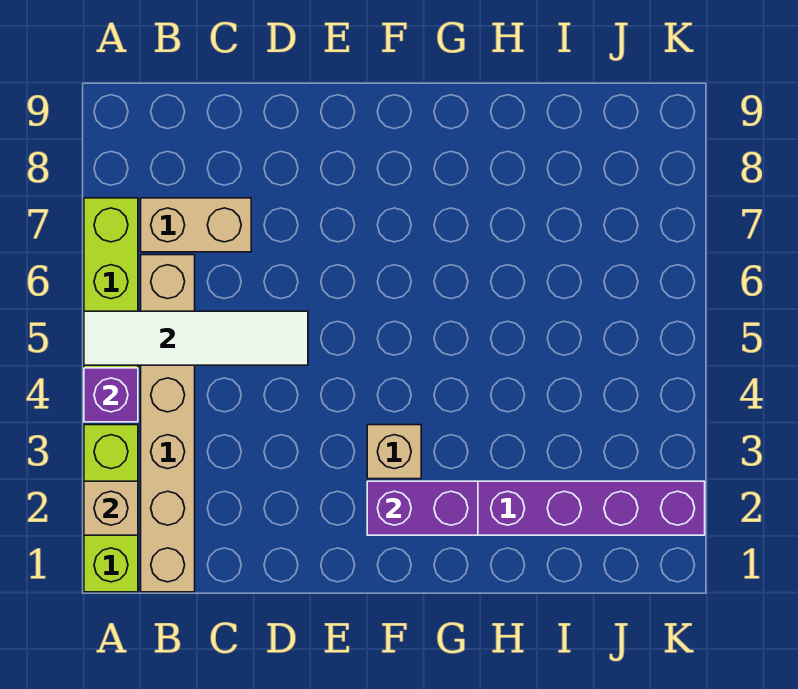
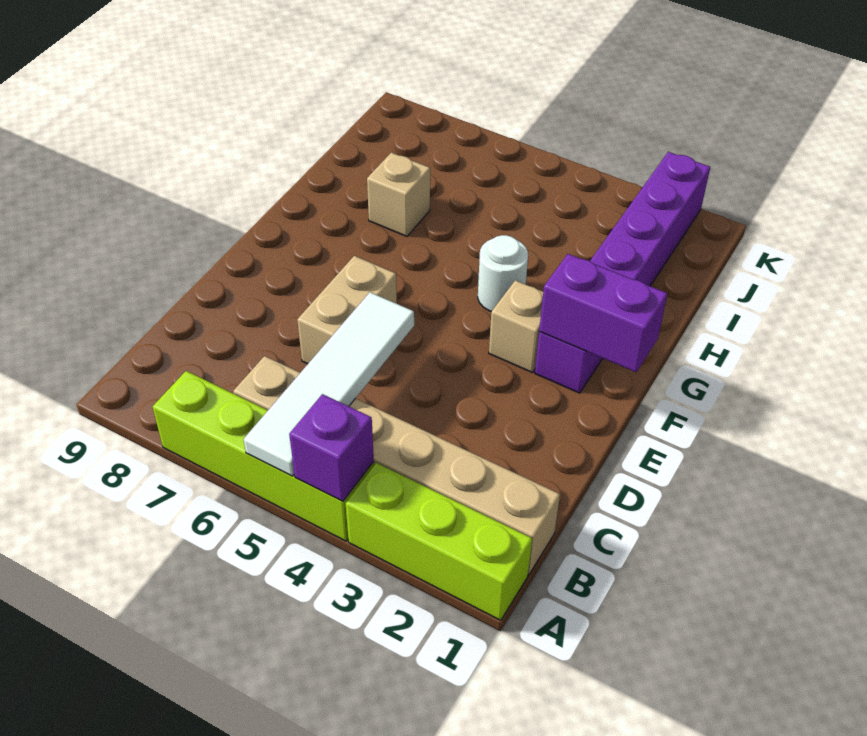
tan 1x1 brick [84,481,138,535] -> tan 1x1 brick moved to [367,153,430,236]
tan 1x2 brick [141,198,251,252] -> tan 1x2 brick moved to [297,256,397,364]
purple 1x2 brick [367,481,478,535] -> purple 1x2 brick turned to [539,254,667,372]
none -> white 1x1 round brick [478,235,528,311]

